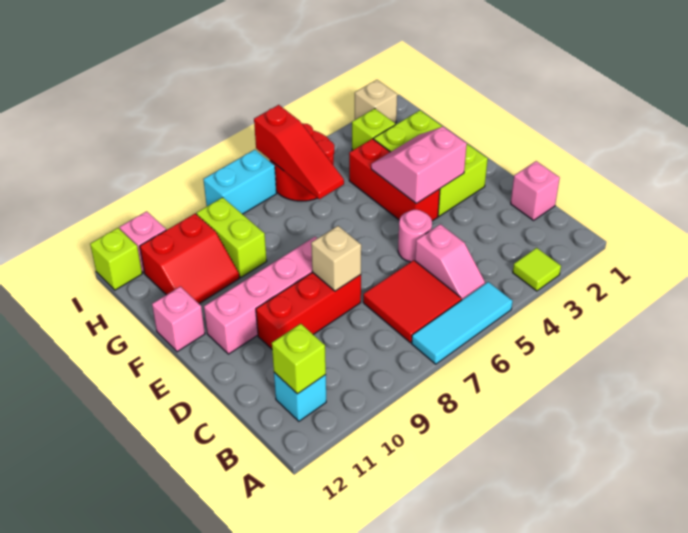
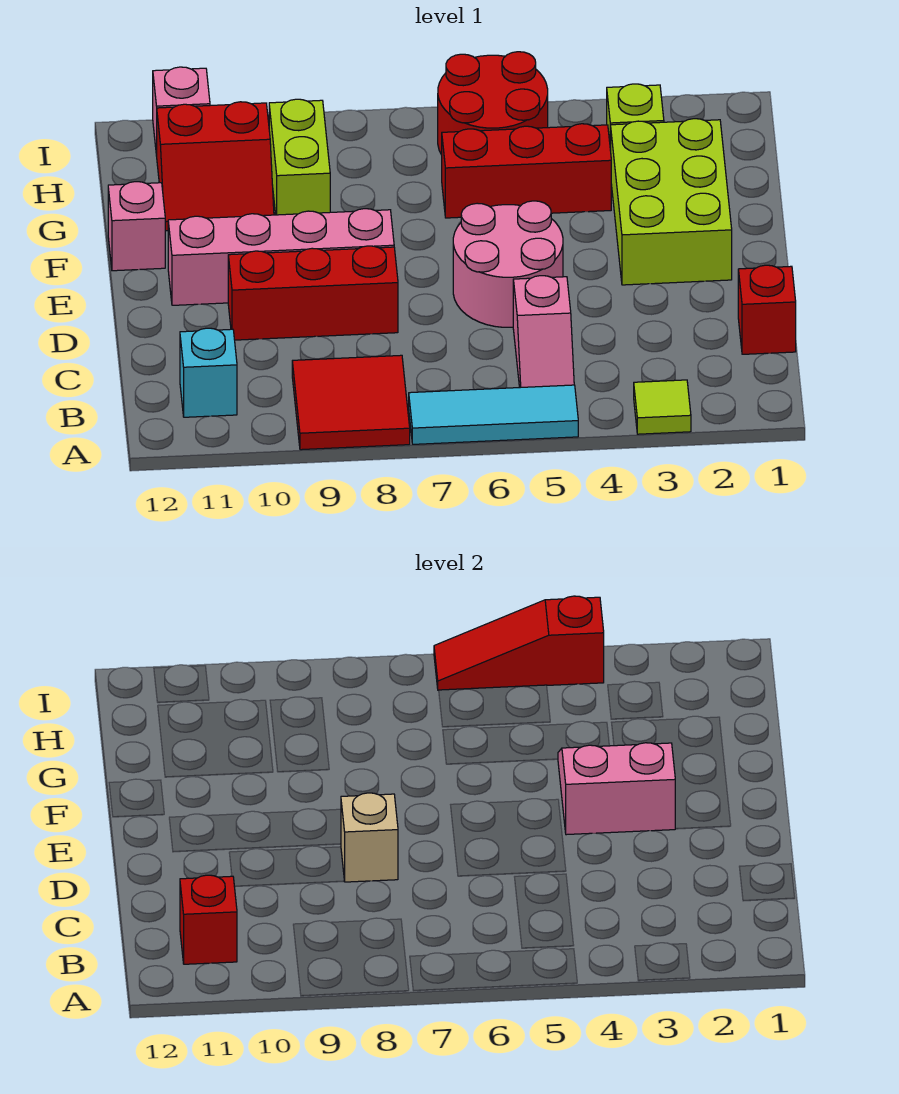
red 2x2 tile [363,260,462,343] -> red 2x2 tile moved to [292,355,410,450]
lime 1x1 brick [272,324,326,394] -> red 1x1 brick [180,875,237,964]
pink 1x1 brick [511,161,560,220] -> red 1x1 brick [738,265,796,354]
pink 1x1 round brick [398,210,432,262] -> pink 2x2 round brick [453,201,563,327]
red 1x3 brick [349,139,440,221] -> red 1x3 brick turned to [442,124,611,218]
red 1x3 slope [254,105,344,199] -> red 1x3 slope turned to [434,596,604,690]
tan 1x1 brick [355,80,397,123] -> none
cyan 1x2 brick [203,150,276,214] -> none
lime 1x1 brick [90,228,142,290] -> none

